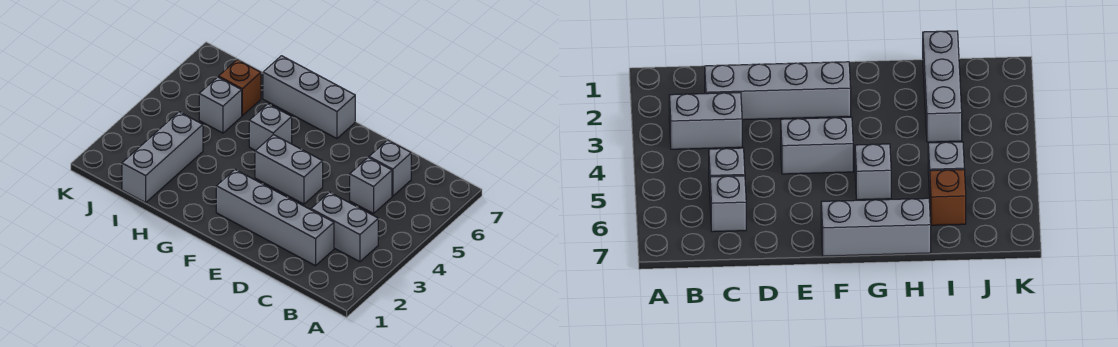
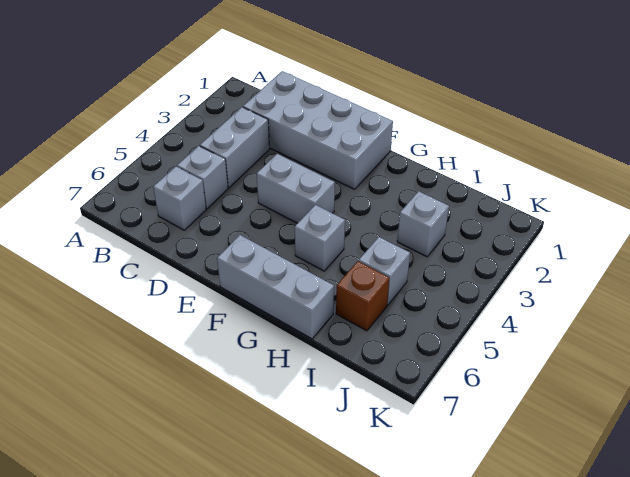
grey 1x2 brick [311,192,378,262] -> grey 1x2 brick turned to [200,107,270,188]
grey 1x4 brick [216,170,334,266] -> grey 2x4 brick [243,71,393,189]
grey 1x3 brick [122,112,203,203] -> grey 1x1 brick [397,191,449,257]

